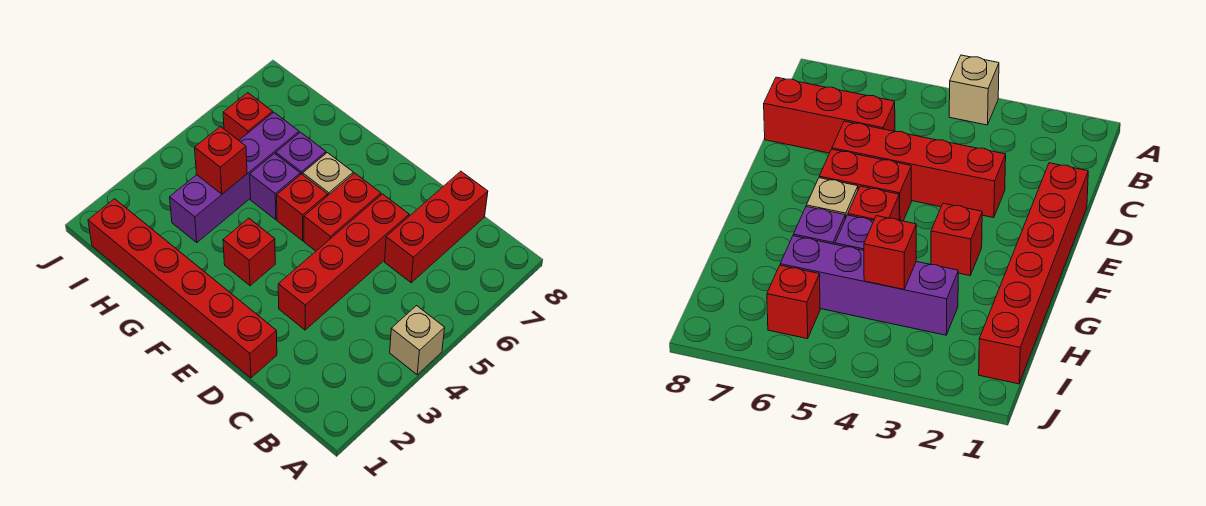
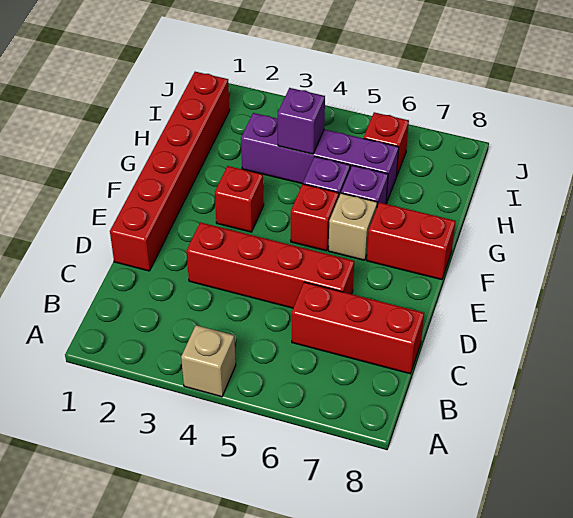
red 1x2 brick [304,173,381,251] -> red 1x2 brick moved to [367,202,456,280]
red 1x1 brick [195,127,247,194] -> purple 1x1 brick [278,88,325,154]

